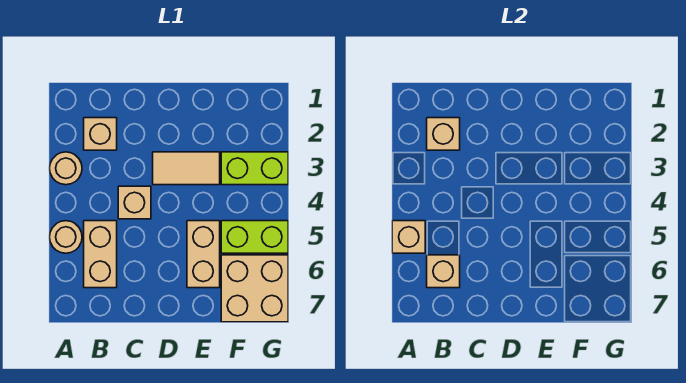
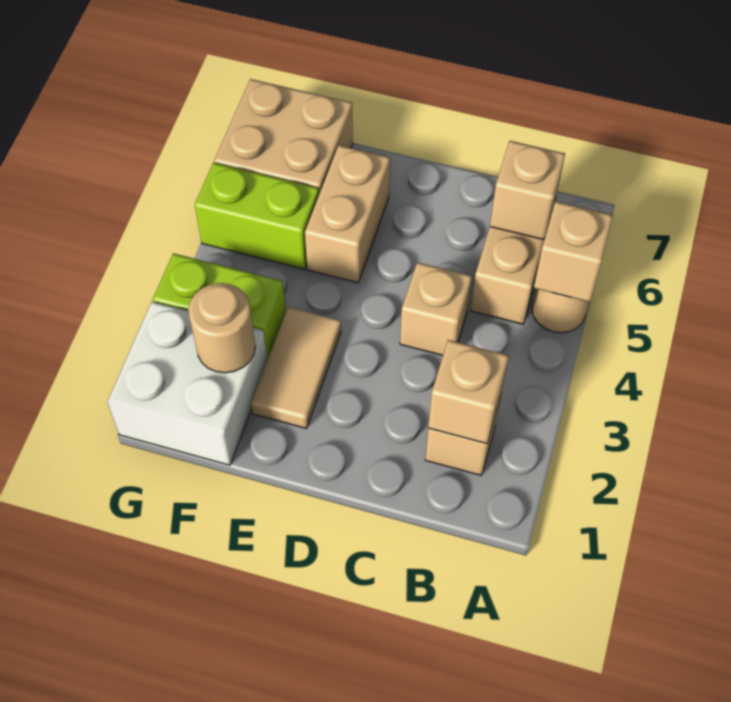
tan 1x1 round brick [50,152,82,185] -> tan 1x1 round brick moved to [188,283,256,373]
tan 1x2 tile [153,152,220,185] -> tan 1x2 tile turned to [251,307,341,428]
none -> white 2x2 brick [107,302,267,465]

